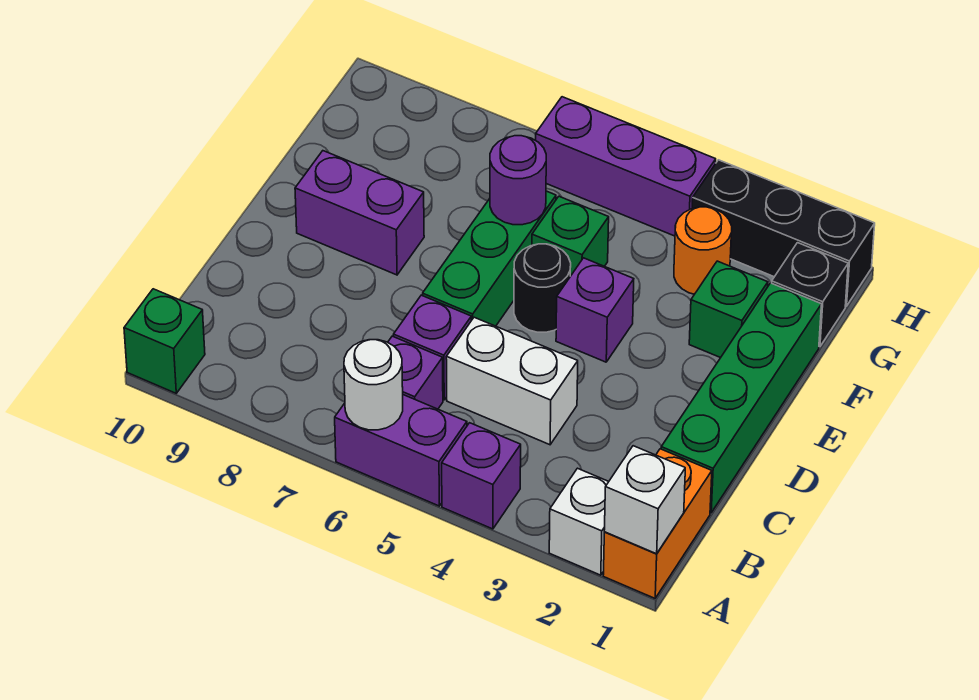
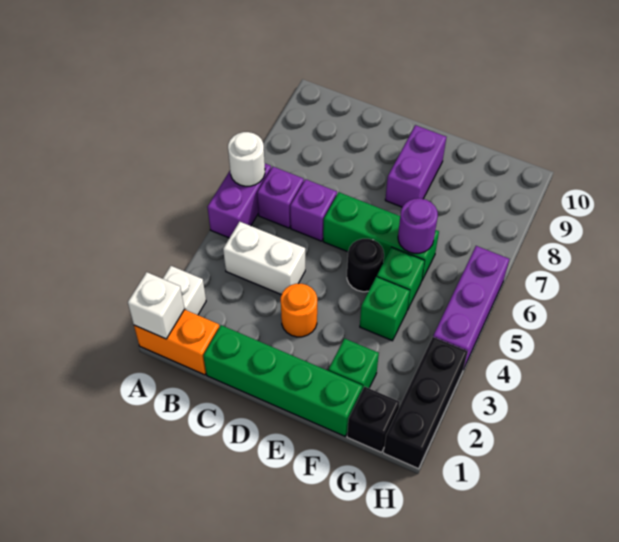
purple 1x1 brick [442,423,521,529] -> none
green 1x1 brick [124,289,205,393] -> green 1x1 brick moved to [360,277,410,341]
white 1x2 brick [446,317,578,445] -> white 1x2 brick turned to [223,222,305,295]
purple 1x1 brick [556,258,634,362] -> none
orange 1x1 round brick [674,207,732,294] -> orange 1x1 round brick moved to [281,284,317,337]

